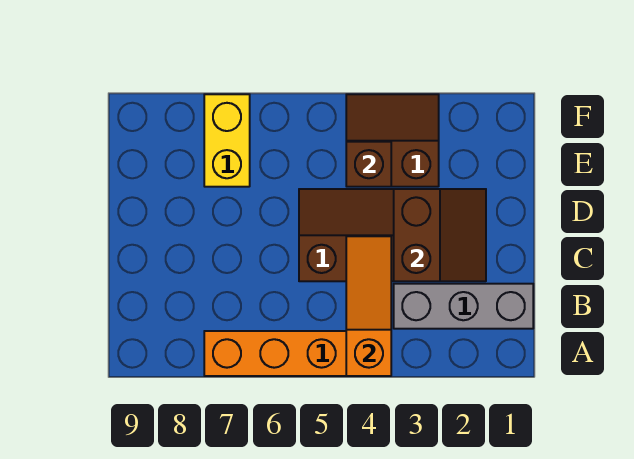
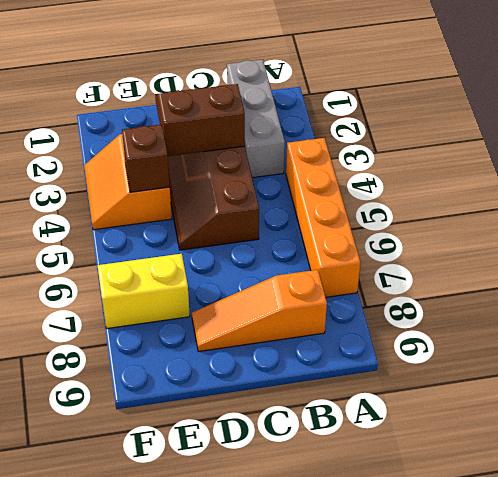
orange 1x3 slope [346,236,391,376] -> orange 1x3 slope moved to [192,270,327,352]
brown 2x2 slope [346,94,439,187] -> orange 2x2 slope [84,134,172,230]

